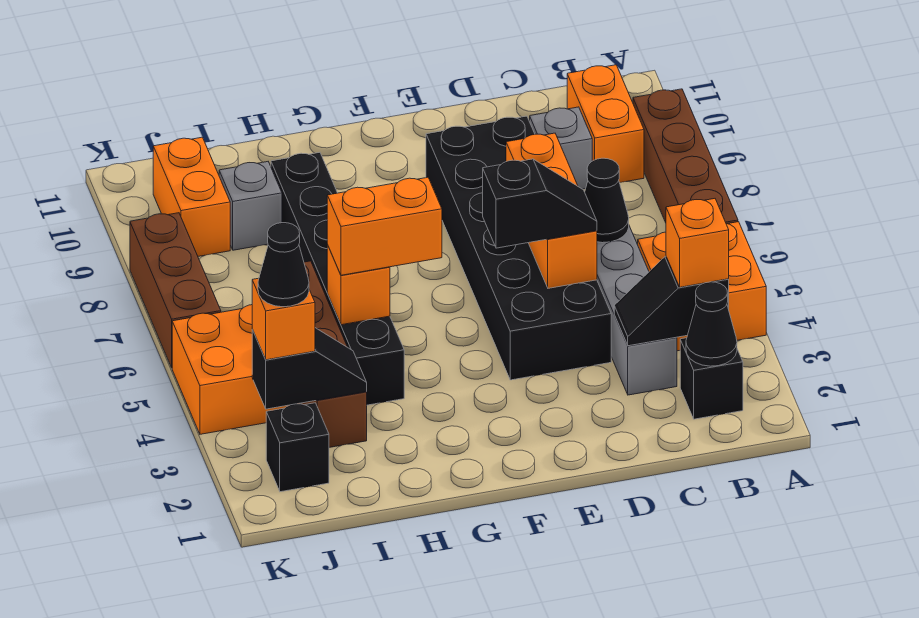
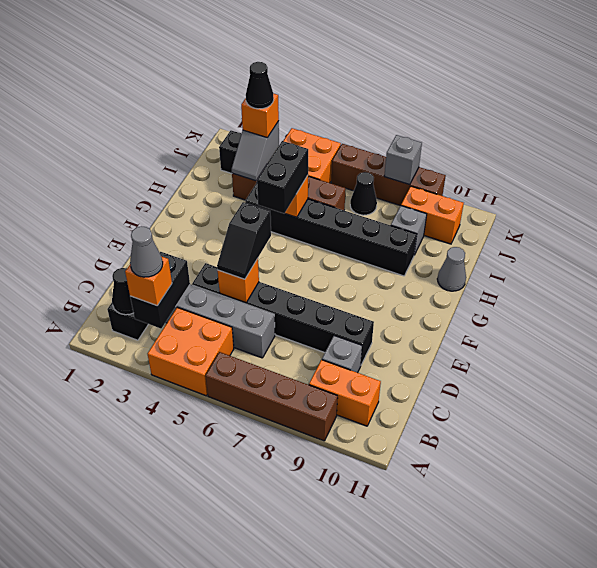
black 1x2 slope [614,256,729,346] -> black 1x2 brick [130,252,190,329]
none -> grey 1x1 cone [130,226,163,277]
black 1x1 cone [585,158,629,243] -> black 1x1 cone moved to [350,172,377,215]
black 2x6 brick [426,116,611,380] -> black 1x6 brick [192,263,374,365]
orange 1x3 brick [506,133,597,288] -> orange 1x1 brick [218,259,259,303]
orange 1x2 brick [327,177,442,275] -> black 1x2 brick [257,141,308,213]
none -> grey 1x1 cone [437,247,466,291]
black 1x2 slope [252,328,367,409] -> grey 1x2 slope [232,121,279,181]
brown 1x3 brick [130,213,221,368] -> brown 1x4 brick [331,144,446,206]
none -> grey 1x1 brick [384,135,422,185]

